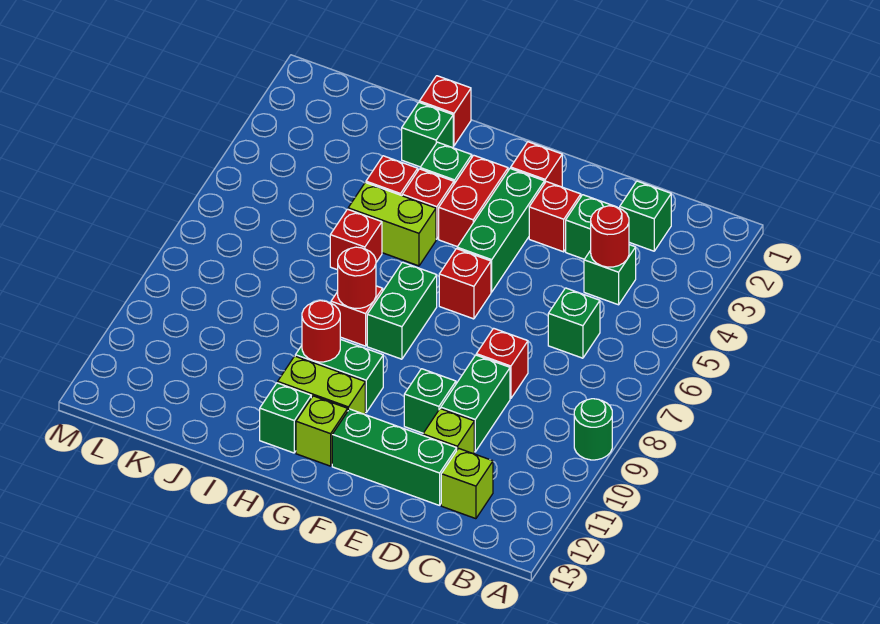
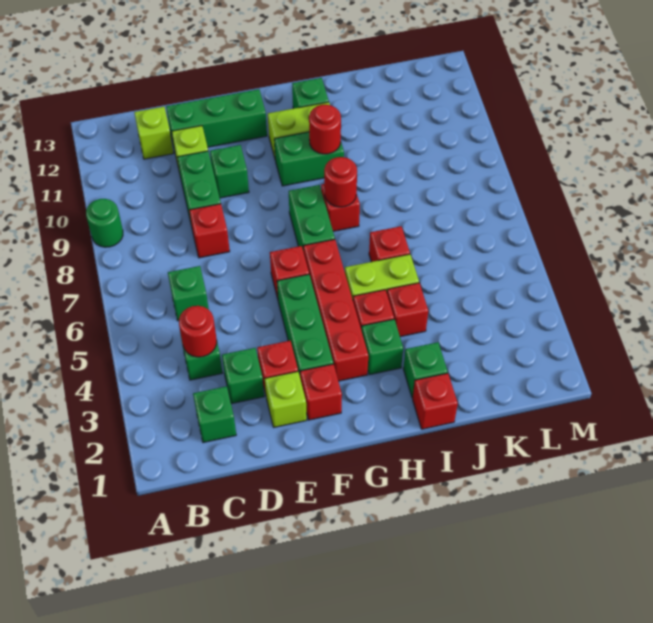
red 1x2 brick [439,155,508,247] -> red 1x4 brick [303,239,368,381]
lime 1x1 brick [296,396,348,466] -> lime 1x1 brick moved to [265,372,307,427]

